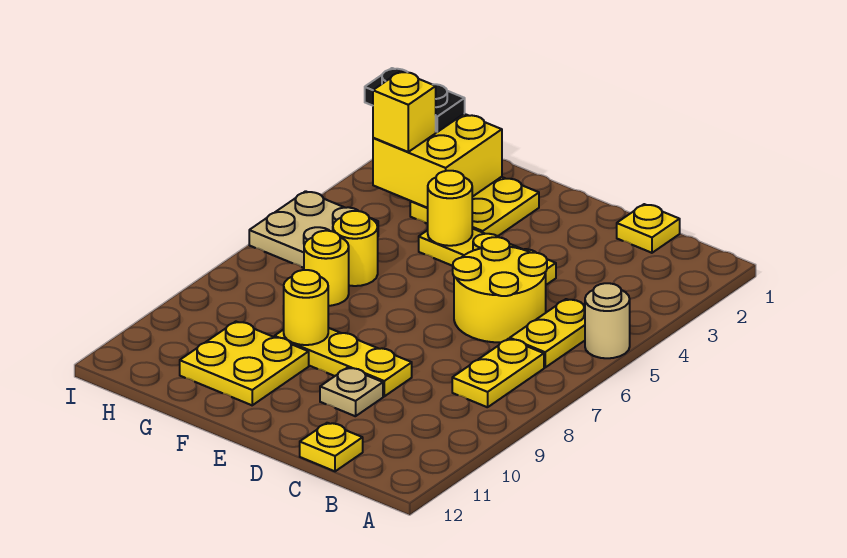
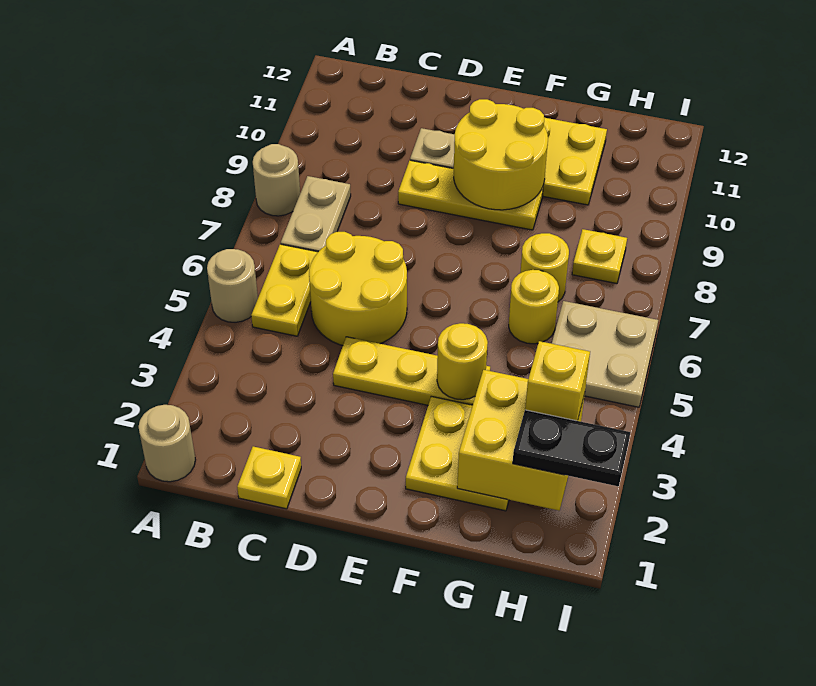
none -> tan 1x1 round brick [139,405,195,482]
none -> tan 1x1 round brick [253,144,300,216]
yellow 1x2 plate [452,339,544,407] -> tan 1x2 plate [281,176,351,252]
yellow 1x1 plate [300,423,363,471] -> yellow 1x1 plate moved to [572,229,627,284]
yellow 1x1 round brick [283,270,328,345] -> yellow 2x2 round brick [454,99,548,210]

